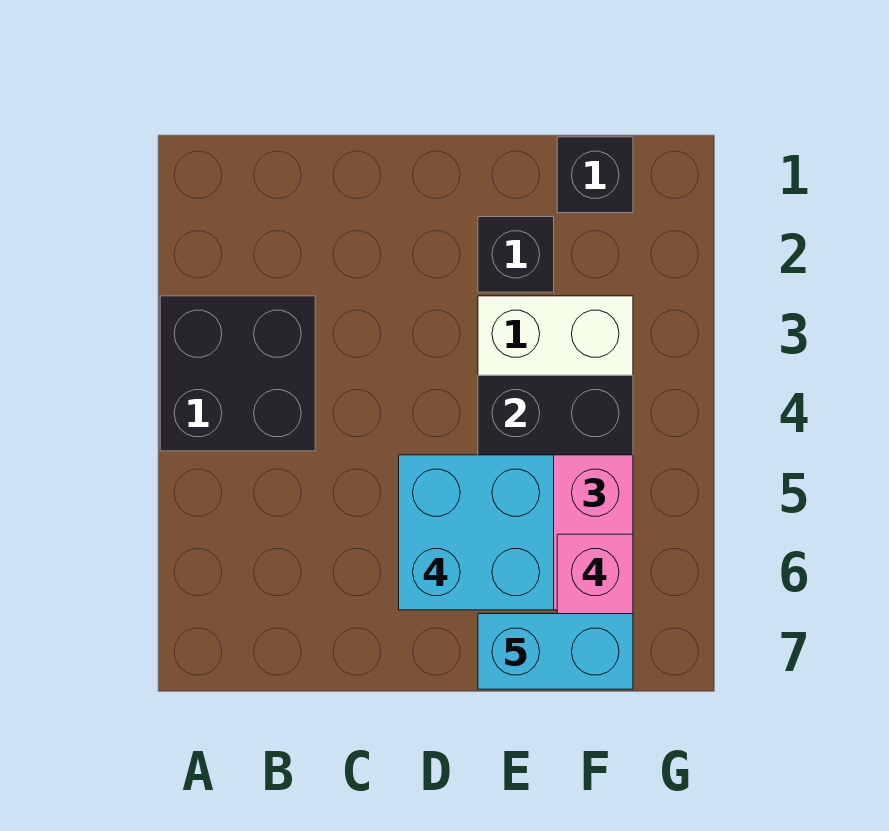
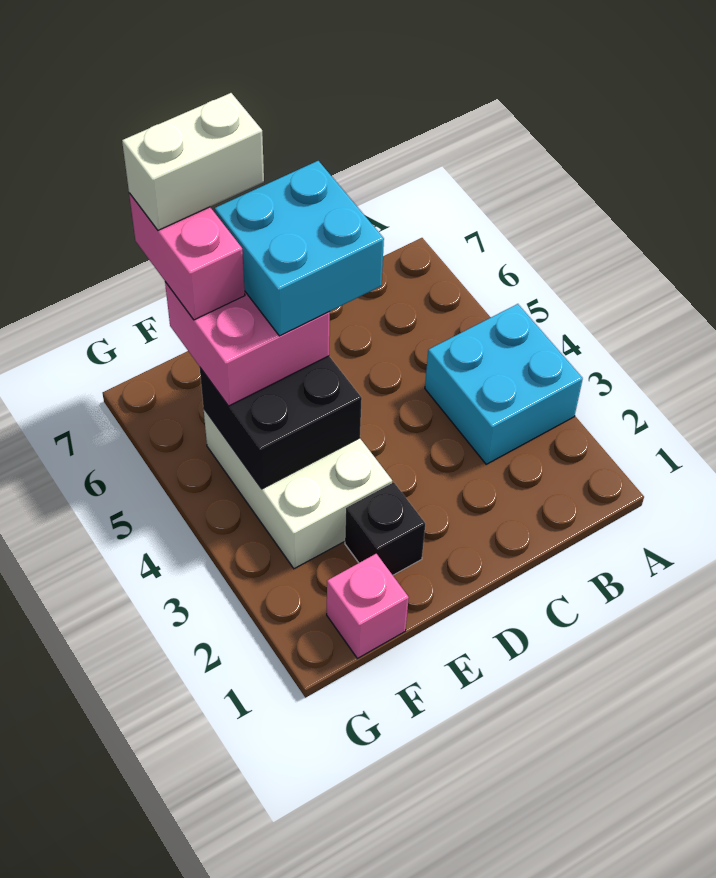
black 2x2 brick [160,296,315,451] -> cyan 2x2 brick [425,304,583,464]
cyan 1x2 brick [478,614,633,689] -> white 1x2 brick [122,93,264,230]
black 1x1 brick [557,137,633,213] -> pink 1x1 brick [327,554,409,658]

